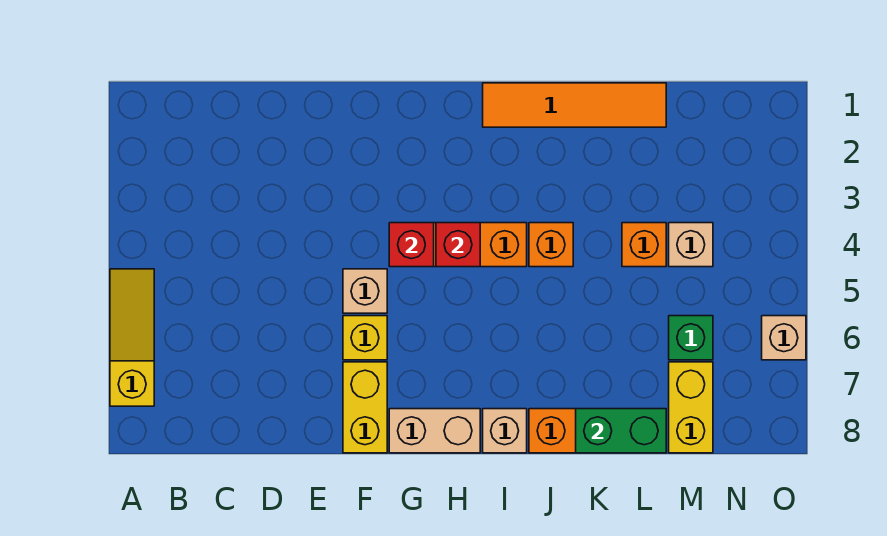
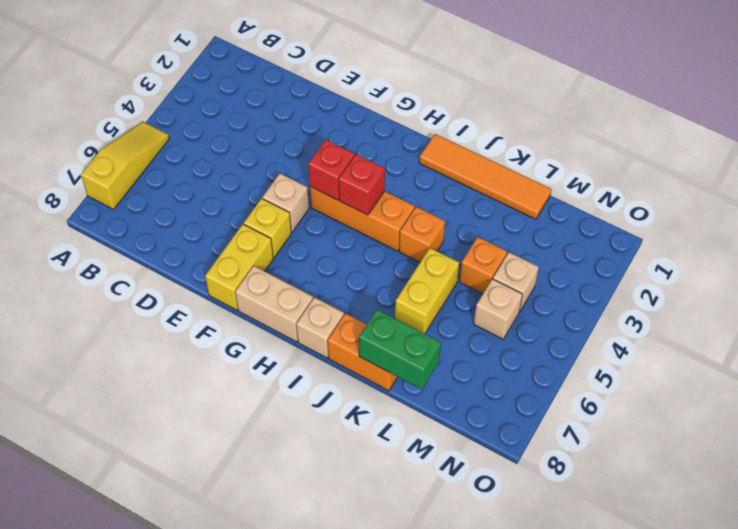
green 1x1 brick [669,316,713,360] -> none
yellow 1x2 brick [669,362,713,453] -> yellow 1x2 brick moved to [395,248,459,334]
tan 1x1 brick [762,316,806,360] -> tan 1x1 brick moved to [474,279,523,339]

